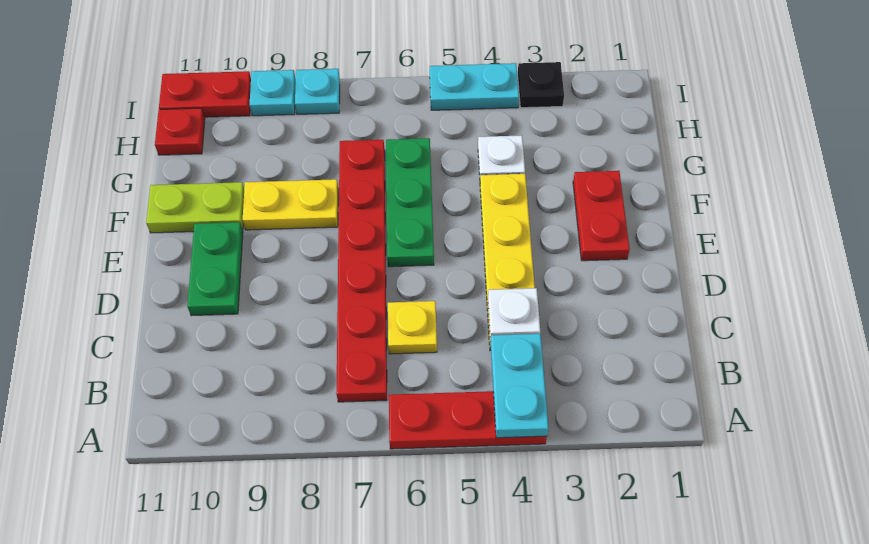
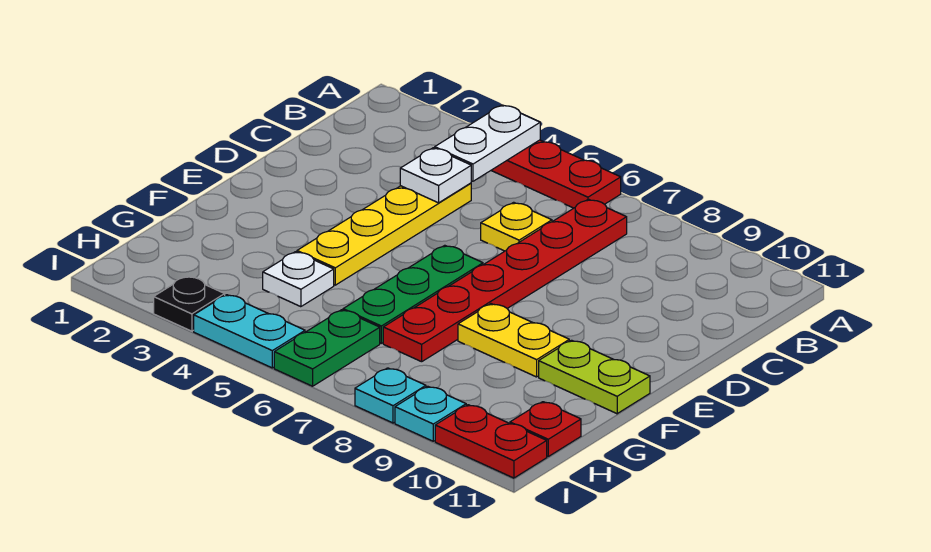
cyan 1x2 plate [490,334,548,438] -> white 1x2 plate [435,105,540,181]
green 1x2 plate [187,222,243,316] -> green 1x2 plate moved to [274,310,380,386]
red 1x2 plate [573,171,630,261] -> none

